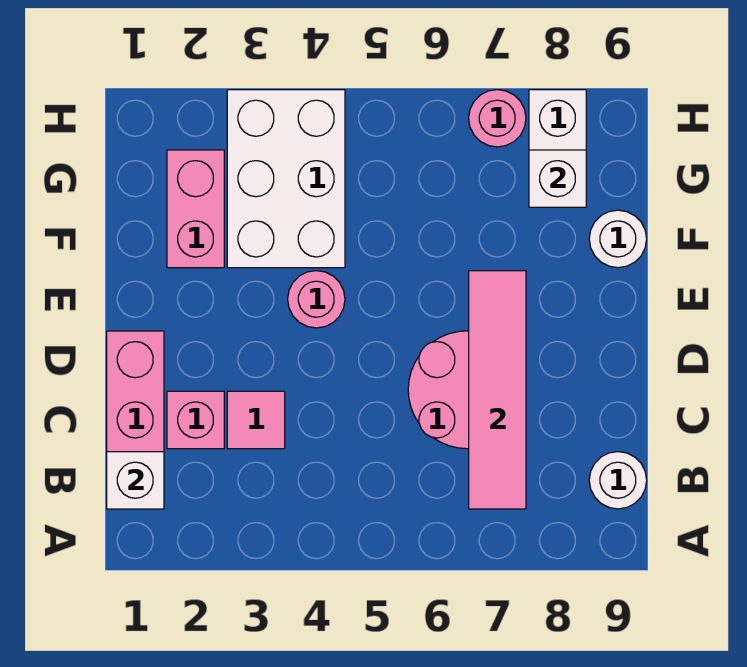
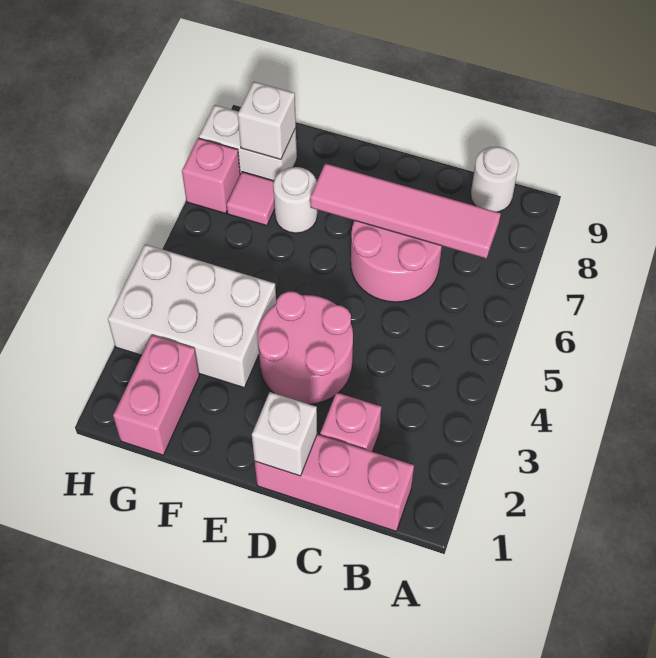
white 1x1 brick [107,452,164,509] -> white 1x1 brick moved to [252,392,317,476]
pink 1x1 tile [227,391,285,449] -> pink 1x1 tile moved to [227,172,275,226]
pink 1x1 round brick [288,271,345,328] -> pink 2x2 round brick [258,291,353,404]
pink 1x2 brick [167,150,224,268] -> pink 1x2 brick turned to [113,335,199,455]
white 1x1 round brick [589,210,647,268] -> white 1x1 round brick moved to [273,167,317,233]
pink 1x1 round brick [469,90,526,147] -> pink 1x1 brick [182,138,240,213]

